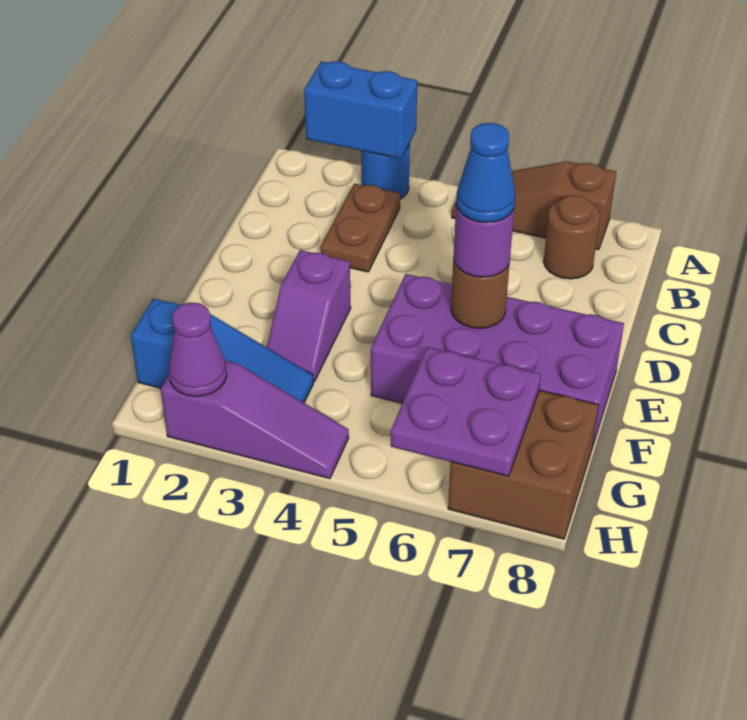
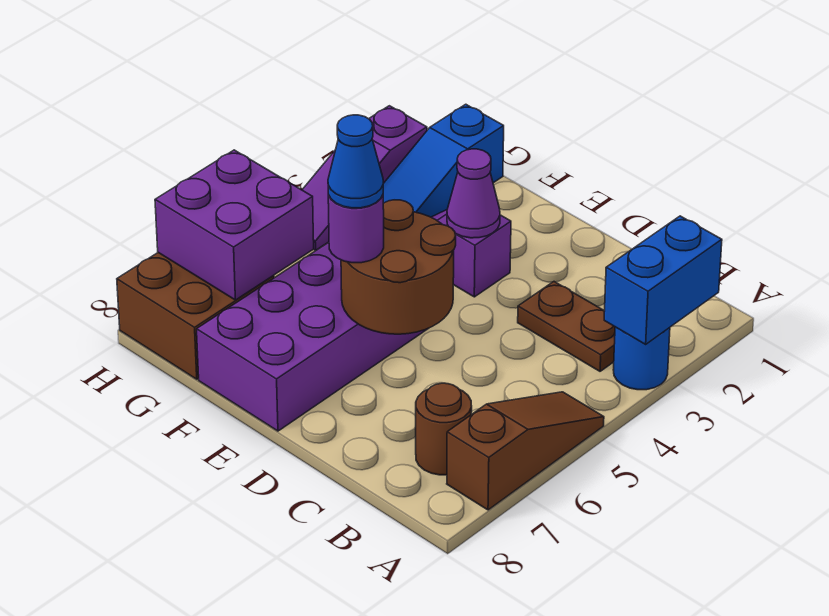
brown 1x1 round brick [451,259,510,329] -> brown 2x2 round brick [341,200,456,334]
purple 2x2 plate [391,347,541,476] -> purple 2x2 brick [155,150,314,300]
purple 1x1 cone [169,302,227,396] -> purple 1x1 cone moved to [447,149,500,238]

